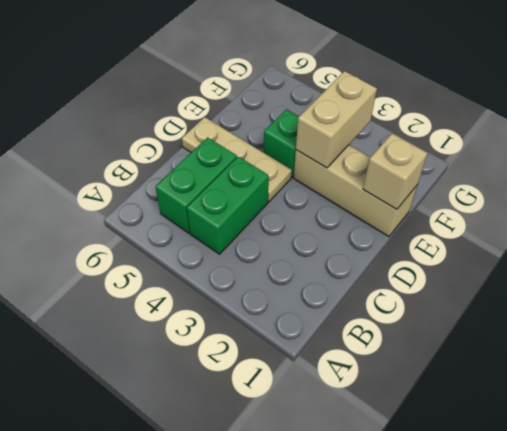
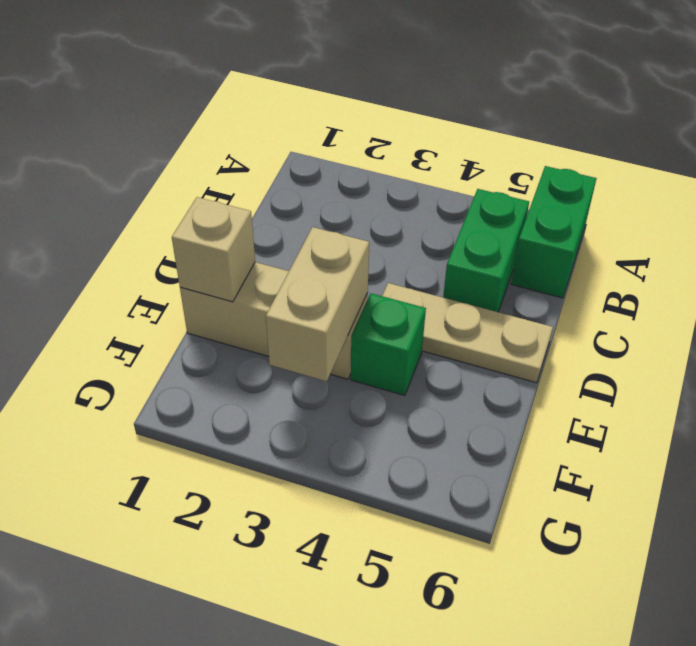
green 1x2 brick [187,157,269,254] -> green 1x2 brick moved to [511,166,597,298]

